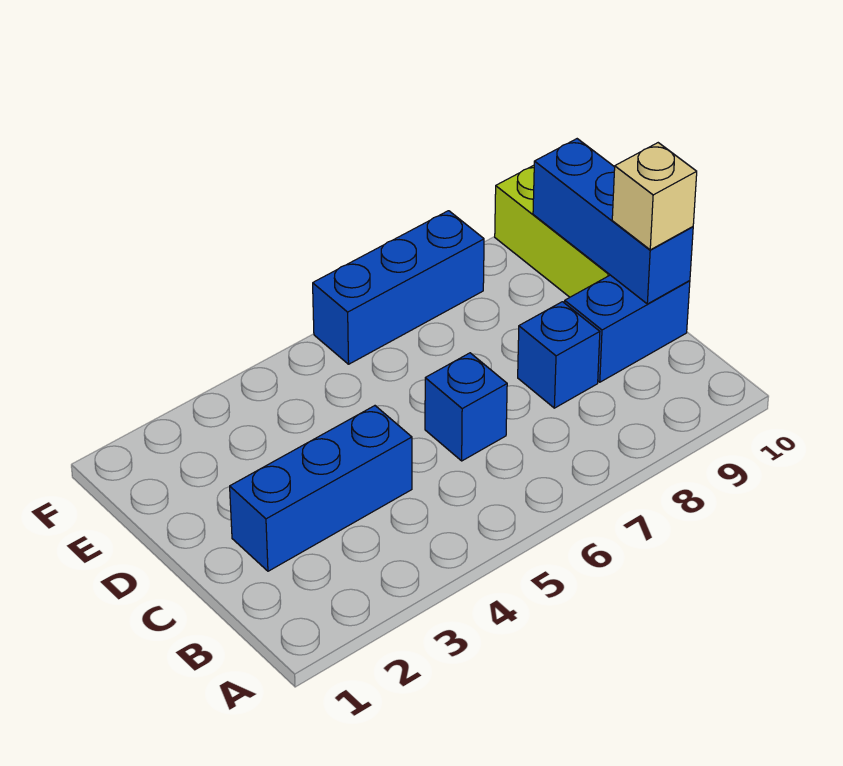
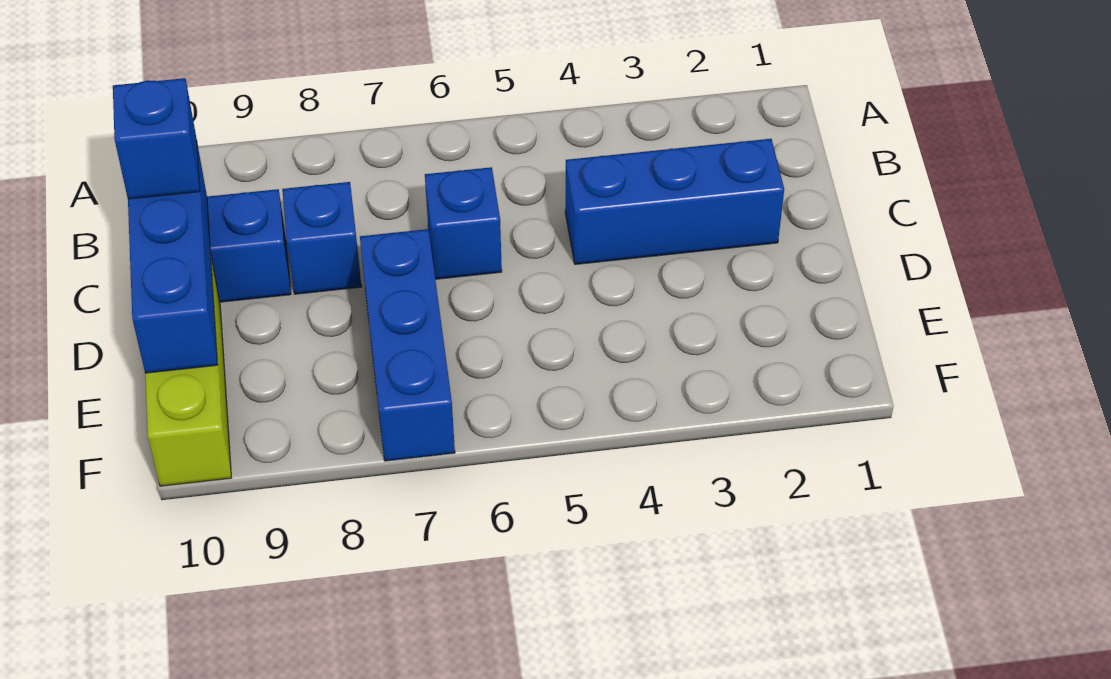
tan 1x1 brick [612,143,697,250] -> blue 1x1 brick [113,78,200,199]
blue 1x3 brick [313,211,484,364] -> blue 1x3 brick turned to [360,229,455,461]

